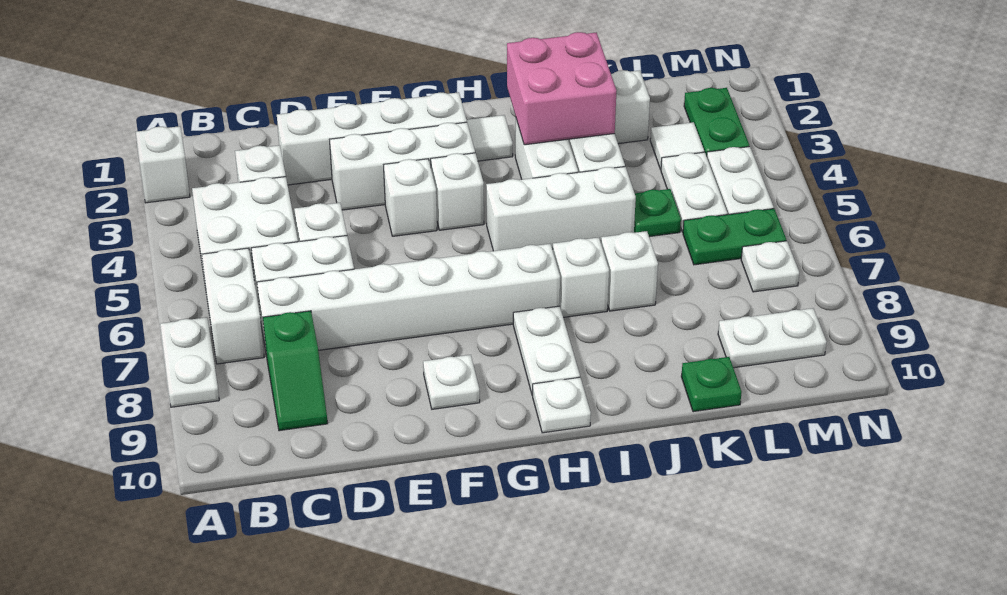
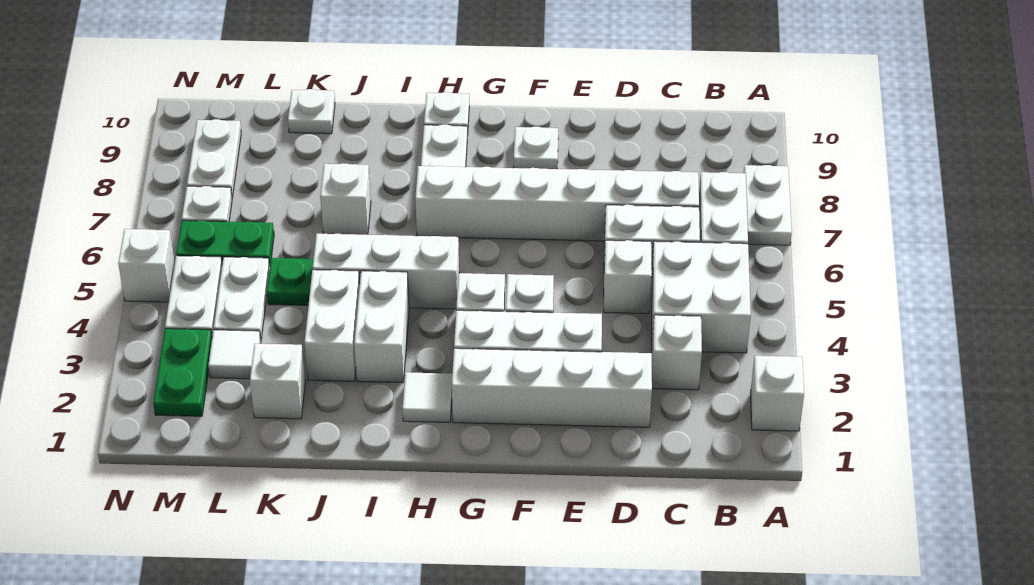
green 1x2 slope [263,311,328,431] -> none
pink 2x2 brick [507,32,616,145] -> none
white 1x1 brick [553,237,609,317] -> white 1x1 brick moved to [118,229,175,302]
green 1x1 plate [681,357,742,412] -> white 1x1 plate [288,89,335,134]
white 1x2 plate [718,308,826,368] -> white 1x2 plate turned to [187,119,241,197]

